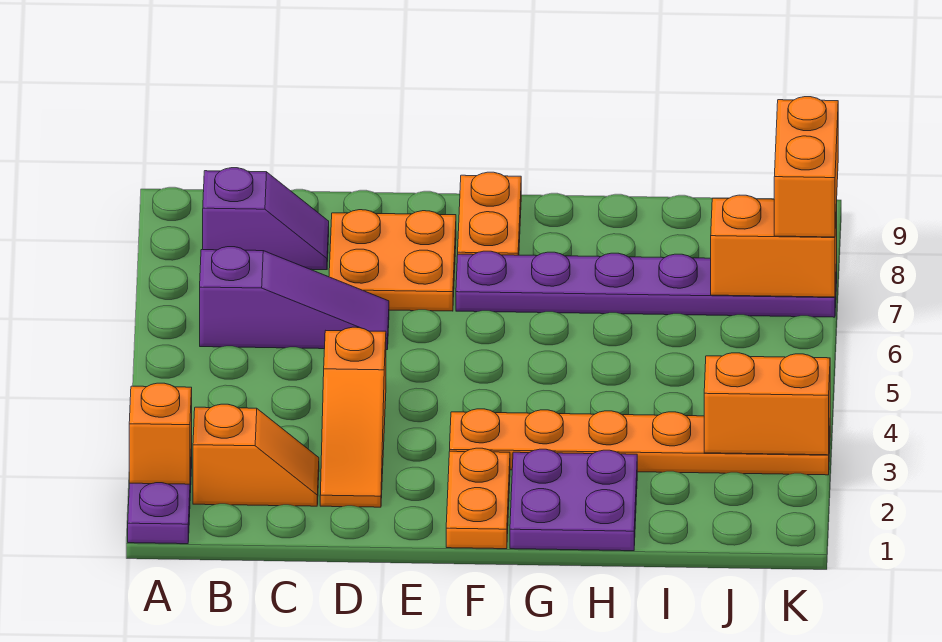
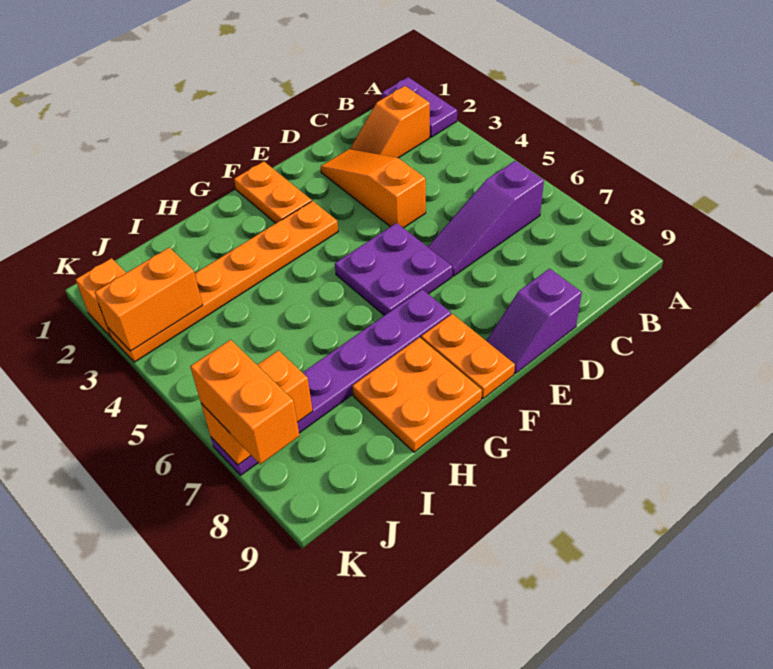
orange 1x1 brick [129,383,192,484] -> orange 1x1 brick moved to [75,258,126,337]
purple 1x2 slope [203,168,329,270] -> purple 1x2 slope moved to [486,269,582,374]
orange 2x2 plate [329,210,456,311] -> orange 2x2 plate moved to [352,337,482,452]
purple 2x2 plate [510,449,637,551] -> purple 2x2 plate moved to [335,223,452,315]

